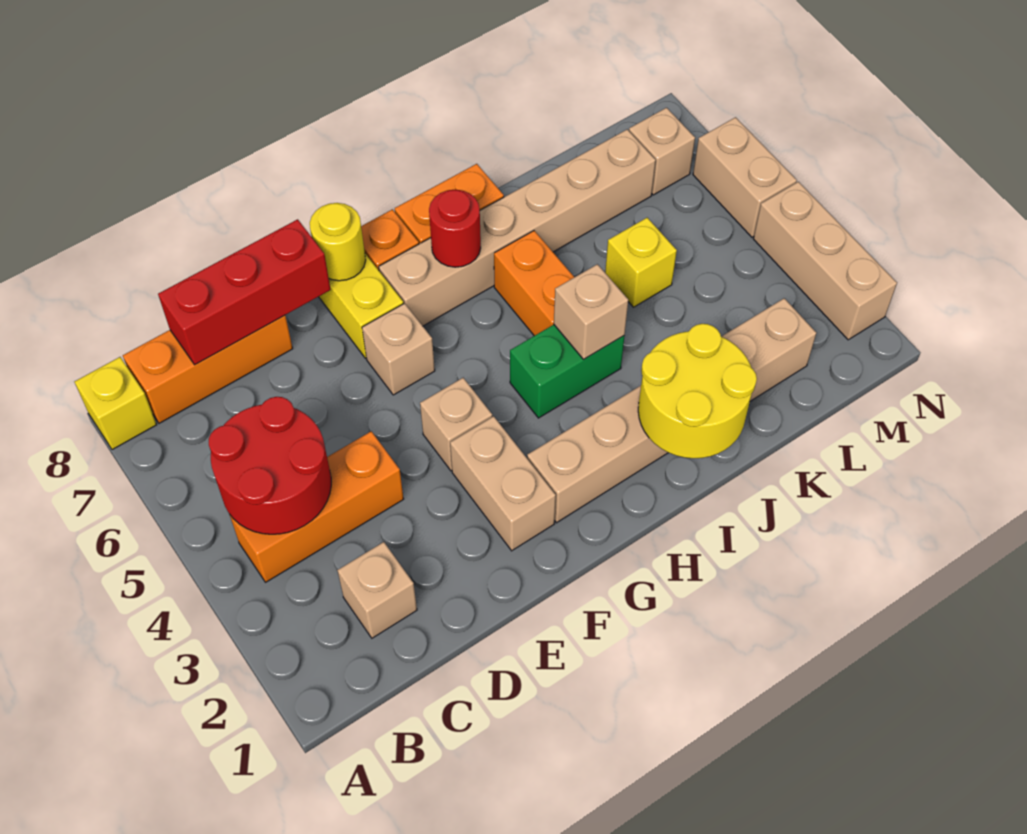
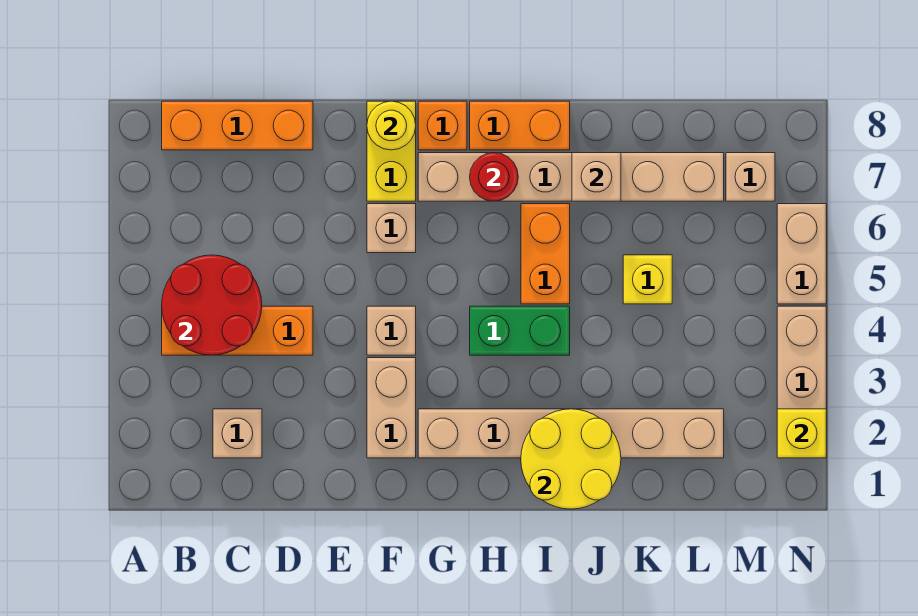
yellow 1x1 brick [75,357,157,450] -> yellow 1x1 brick moved to [777,409,826,458]
red 1x3 brick [158,219,331,365] -> none
tan 1x1 brick [554,264,628,359] -> tan 1x1 brick moved to [572,153,621,201]

